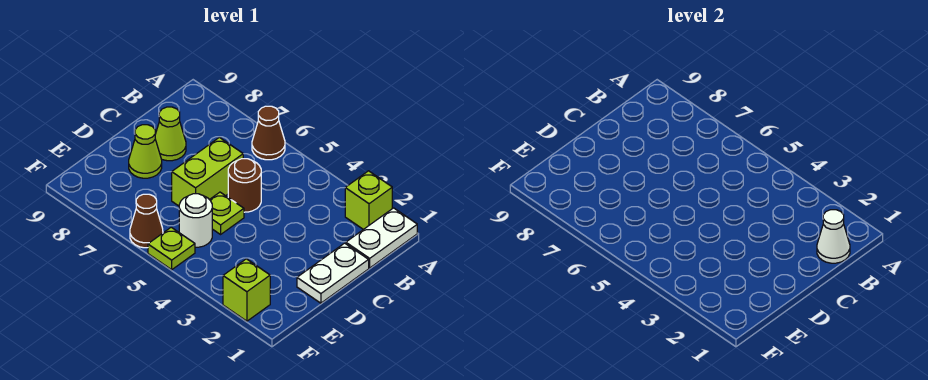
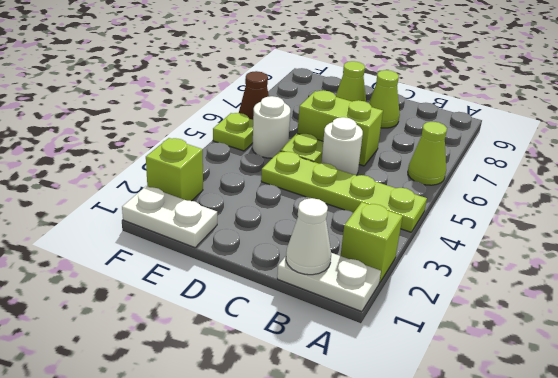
none -> lime 1x4 plate [261,151,427,232]
brown 1x1 cone [252,106,285,160] -> lime 1x1 cone [408,122,447,185]
white 1x2 plate [297,243,369,303] -> white 1x2 plate moved to [122,186,217,248]
brown 1x1 round brick [228,159,261,212] -> white 1x1 round brick [321,117,363,176]

